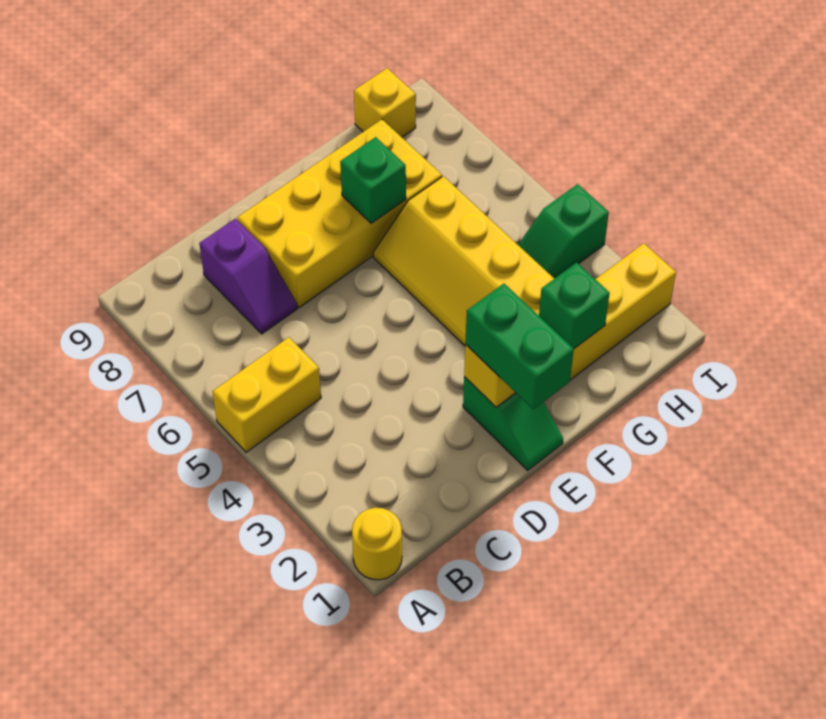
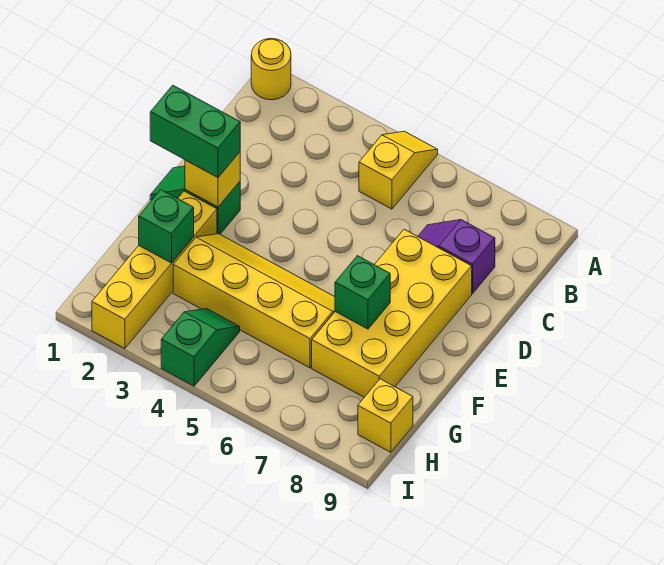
yellow 1x2 brick [212,337,321,452] -> yellow 1x2 slope [359,131,438,209]

